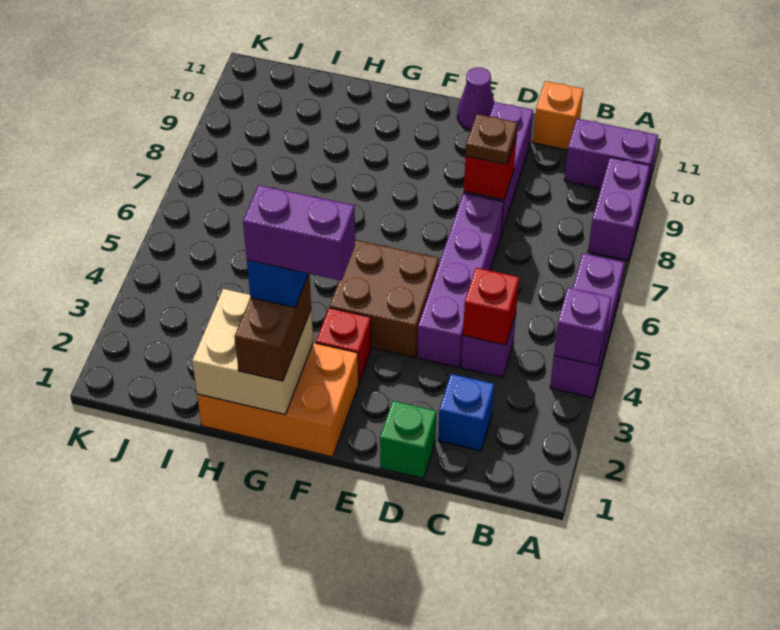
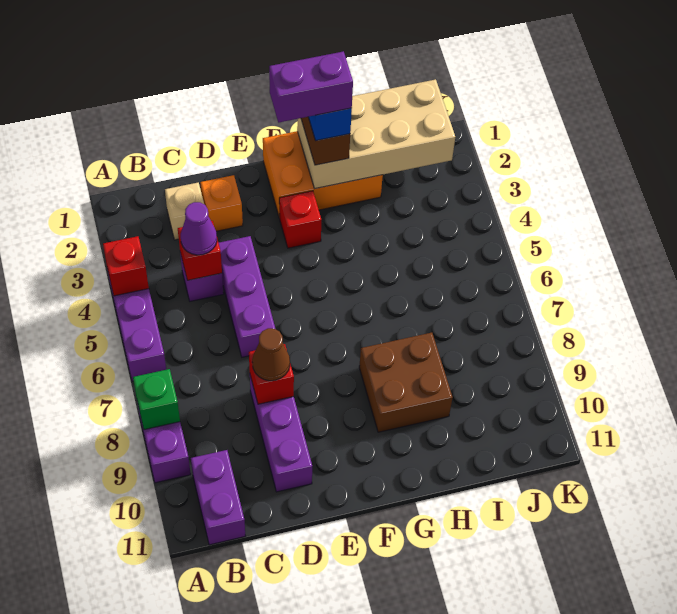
purple 1x1 brick [554,288,612,365] -> red 1x1 brick [103,236,149,296]
purple 1x2 brick [564,119,658,195] -> purple 1x2 brick turned to [191,450,245,545]
blue 1x1 brick [438,374,494,451] -> tan 1x1 brick [165,183,204,240]
orange 1x1 brick [533,81,583,150] -> orange 1x1 brick moved to [200,175,243,231]
green 1x1 brick [380,401,436,479] -> green 1x1 brick moved to [133,369,180,430]
purple 1x4 brick [417,193,504,368] -> purple 1x3 brick [219,236,275,357]
brown 1x1 plate [466,114,518,164] -> brown 1x1 cone [252,328,290,381]
brown 2x2 brick [329,240,439,358] -> brown 2x2 brick moved to [359,333,453,432]
purple 1x1 cone [457,68,494,130] -> purple 1x1 cone moved to [181,202,217,255]
tan 2x2 brick [192,289,313,414] -> tan 2x4 brick [297,79,455,189]

